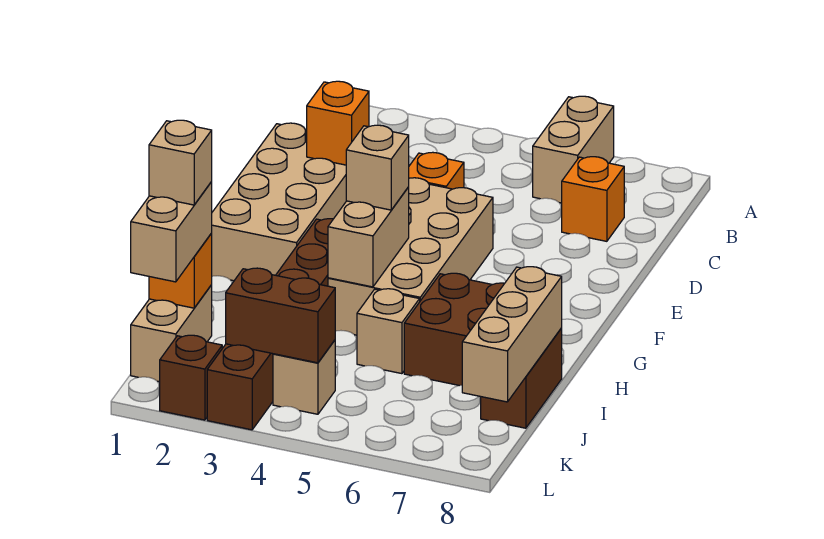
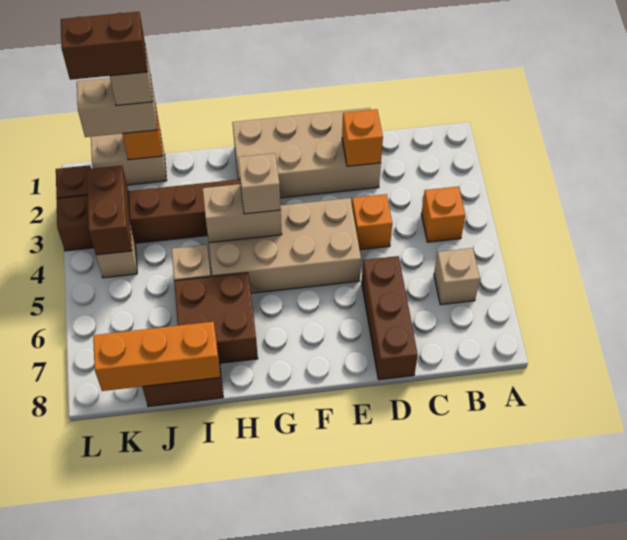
tan 1x2 brick [533,96,614,203] -> tan 1x1 brick [434,248,480,305]
orange 1x1 brick [562,157,624,241] -> orange 1x1 brick moved to [421,186,465,242]
none -> brown 1x3 brick [362,256,418,380]
tan 1x3 brick [462,267,562,402] -> orange 1x3 brick [93,322,220,391]
none -> brown 1x2 brick [61,12,147,80]

